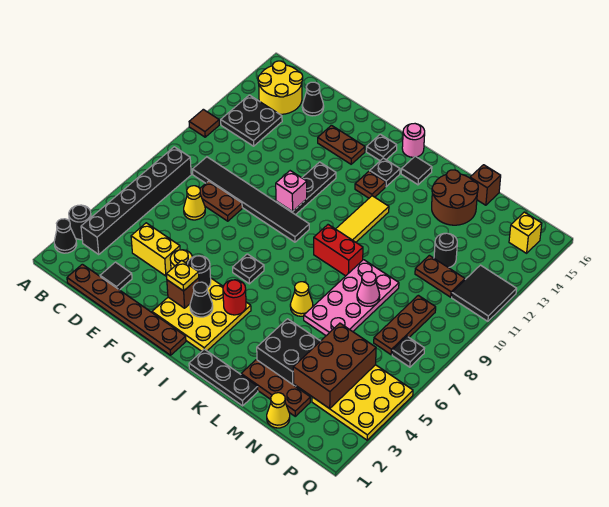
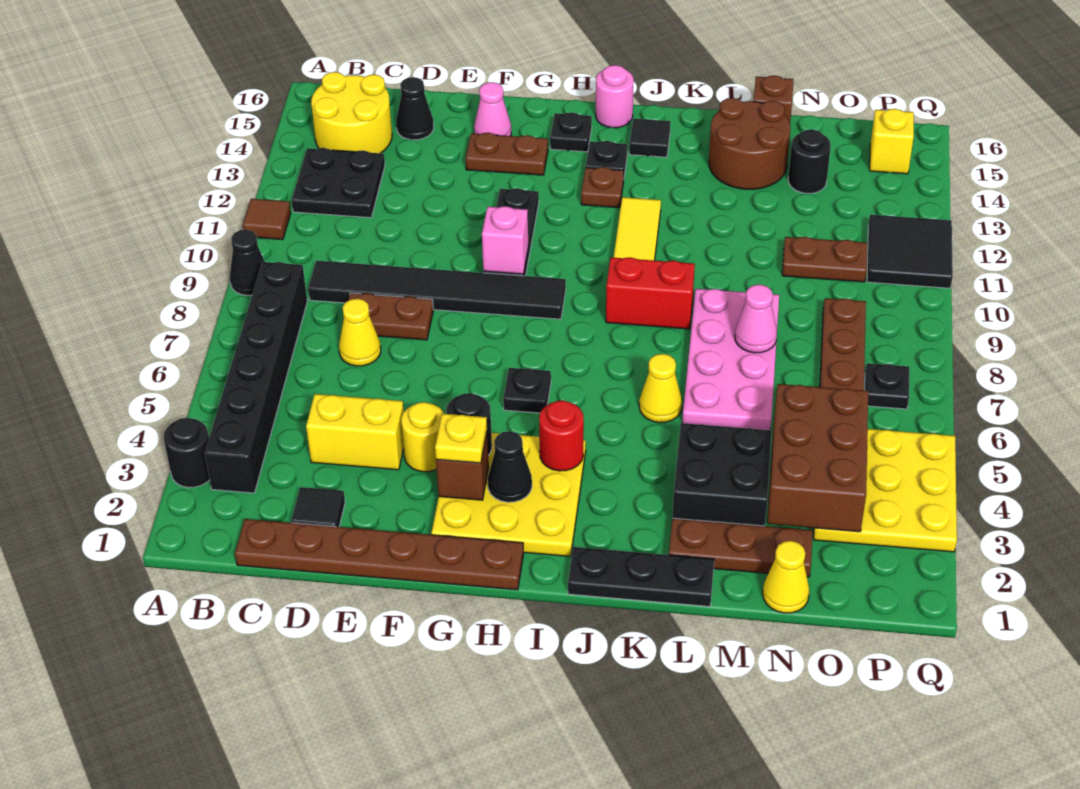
black 1x1 cone [54,219,77,253] -> black 1x1 cone moved to [230,230,265,295]
none -> pink 1x1 cone [474,82,511,136]
black 1x1 round brick [434,233,457,268] -> black 1x1 round brick moved to [788,129,831,194]

